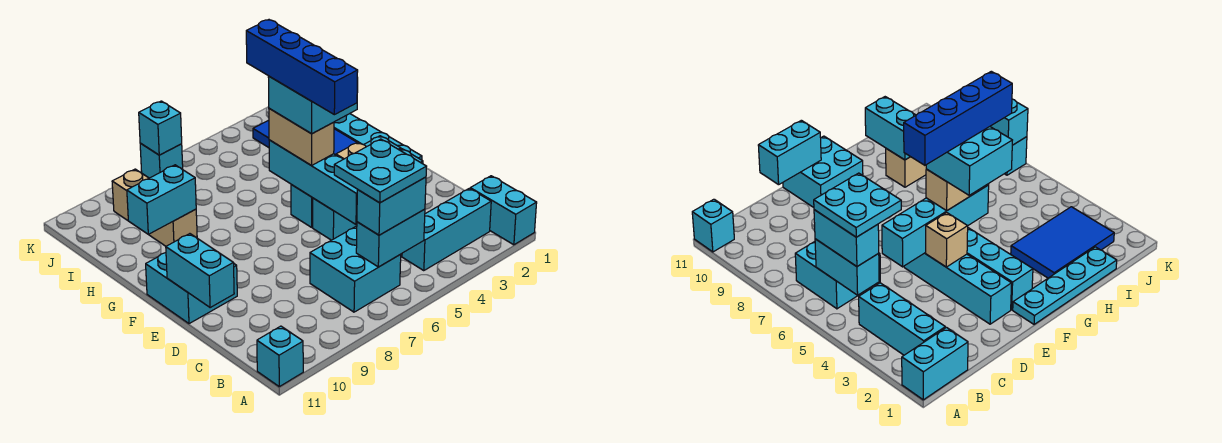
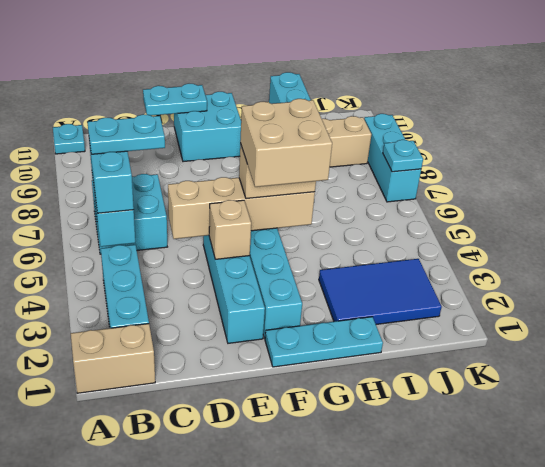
cyan 1x2 brick [470,176,537,245] -> tan 1x2 brick [71,324,155,393]
cyan 1x1 brick [257,326,303,387] -> cyan 1x1 plate [53,124,85,154]
cyan 2x2 plate [334,139,427,203] -> cyan 1x2 plate [88,114,165,154]
cyan 1x4 brick [269,140,358,224] -> tan 1x4 brick [168,177,315,239]
cyan 1x2 brick [166,234,234,308] -> cyan 1x2 plate [143,84,207,116]
blue 1x4 brick [246,20,358,115] -> none
cyan 1x4 plate [334,114,422,160] -> cyan 1x3 plate [265,317,383,367]
cyan 2x2 brick [268,76,358,134] -> tan 2x2 brick [240,99,332,187]
cyan 1x1 brick [140,143,183,178] -> cyan 1x3 brick [364,114,421,202]
cyan 1x1 brick [139,101,182,155] -> cyan 1x1 plate [383,140,423,172]

